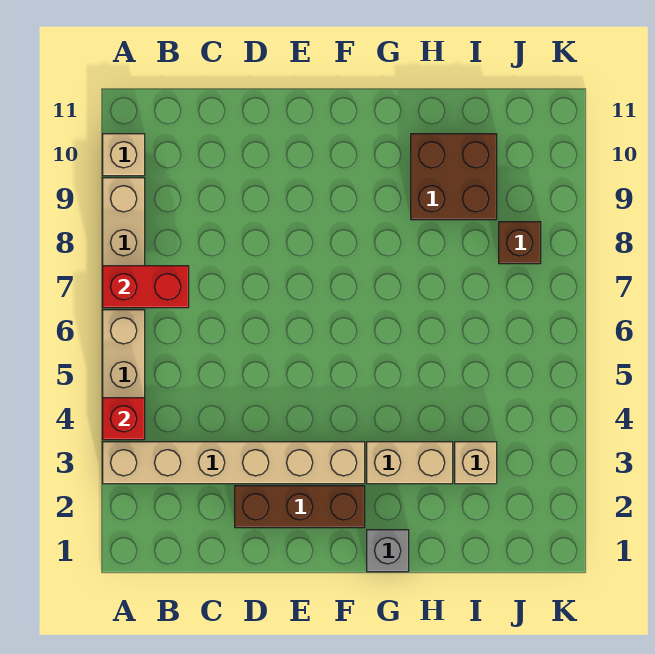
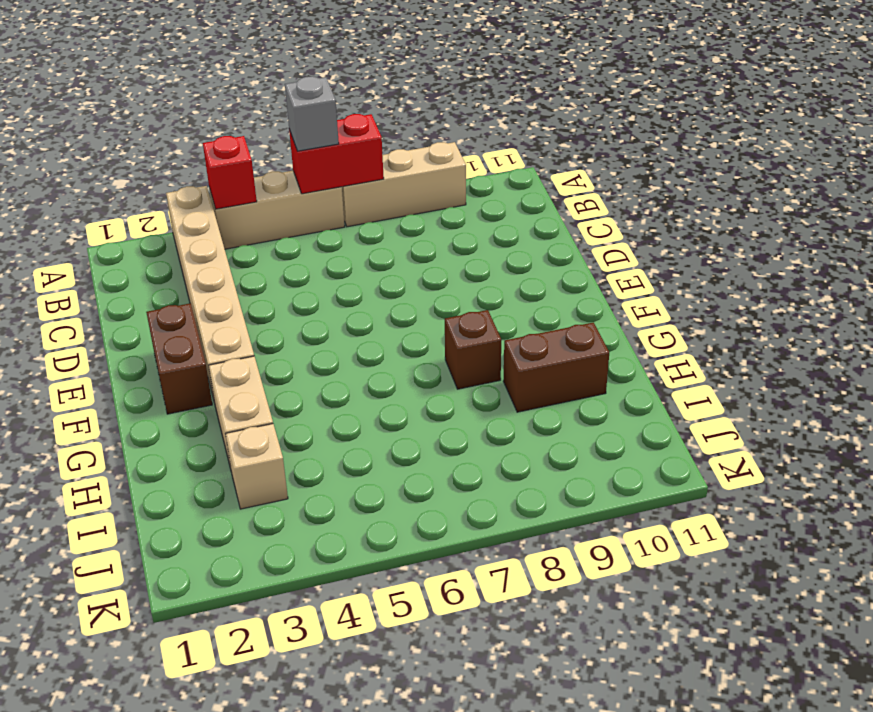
red 1x2 brick [103,266,189,308] -> red 1x2 brick turned to [289,114,384,194]
tan 1x1 brick [103,134,145,176] -> none
brown 1x3 brick [235,486,365,528] -> brown 1x2 brick [146,303,212,414]
grey 1x1 brick [367,530,409,572] -> grey 1x1 brick moved to [285,77,339,151]
brown 2x2 brick [411,134,497,220] -> brown 1x2 brick [503,322,609,412]
brown 1x1 brick [499,222,541,264] -> brown 1x1 brick moved to [445,310,501,389]

